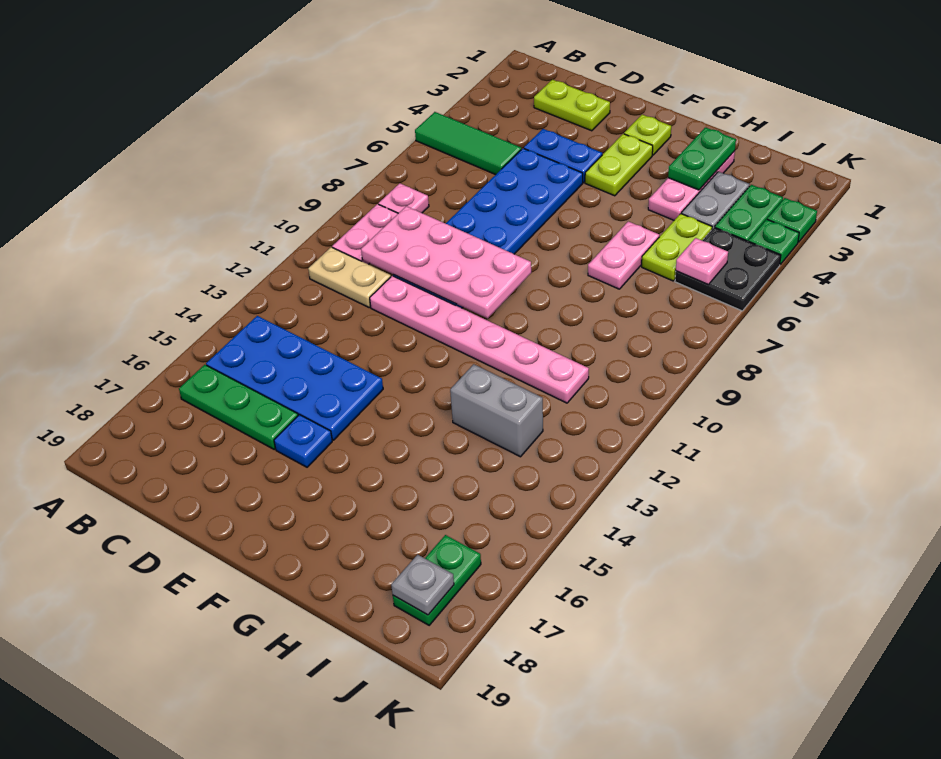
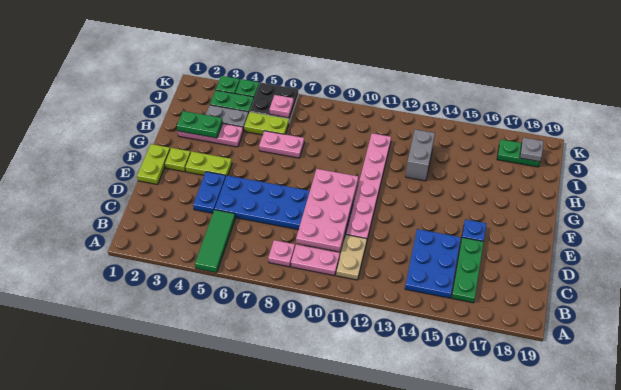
blue 2x4 plate [206,316,383,440] -> blue 2x3 plate [405,229,461,298]
lime 1x2 plate [534,80,610,131] -> lime 1x2 plate moved to [137,144,170,185]

